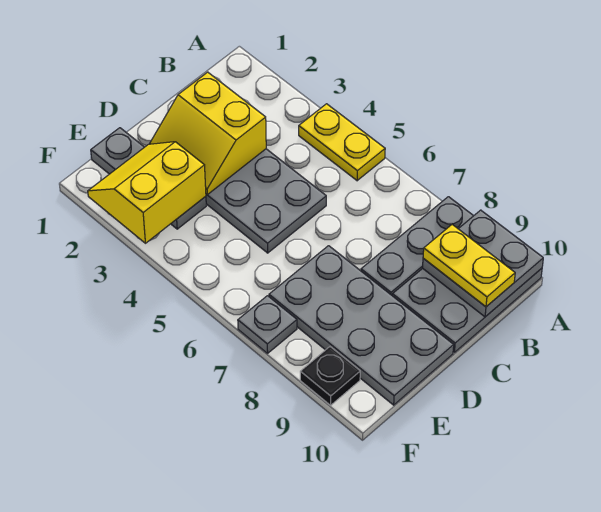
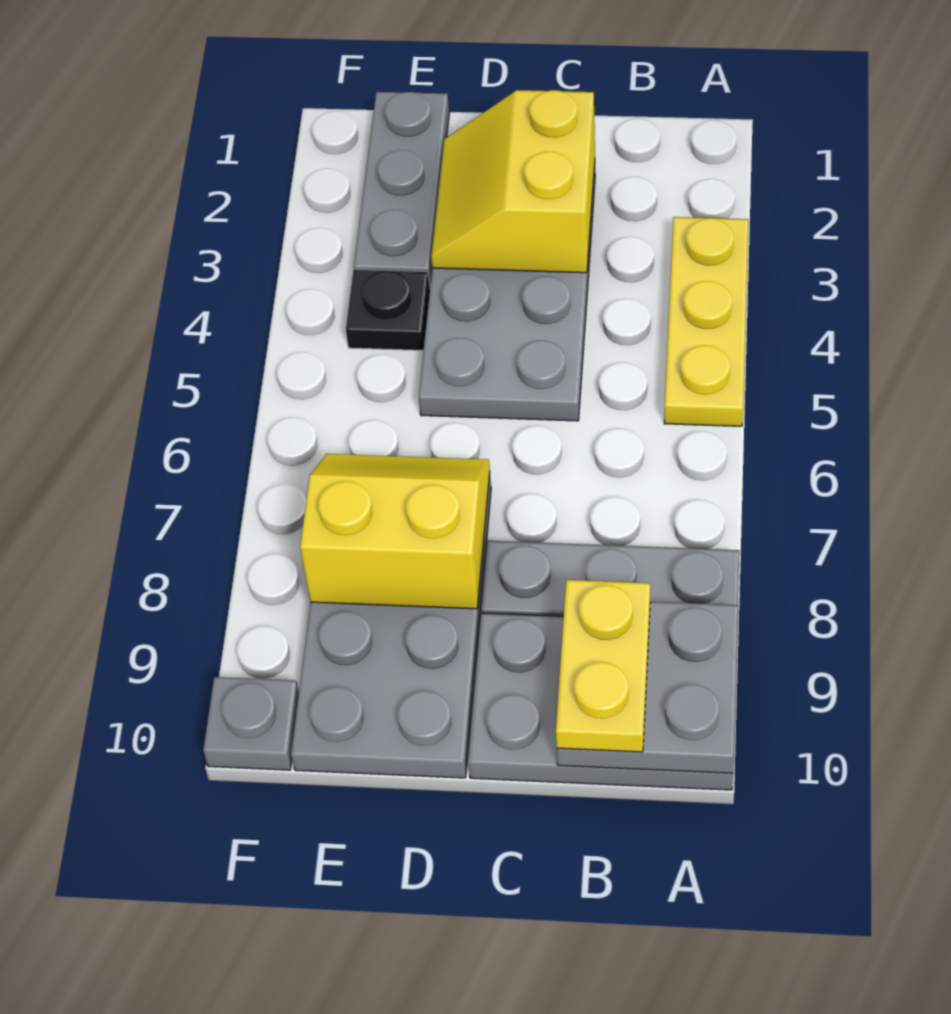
yellow 1x2 plate [299,104,385,181] -> yellow 1x3 plate [664,217,748,426]
yellow 2x2 slope [88,142,206,243] -> yellow 2x2 slope moved to [300,454,490,609]
grey 1x1 plate [238,296,297,353] -> grey 1x1 plate moved to [203,677,299,770]
black 1x1 plate [300,347,360,405] -> black 1x1 plate moved to [346,269,430,350]

